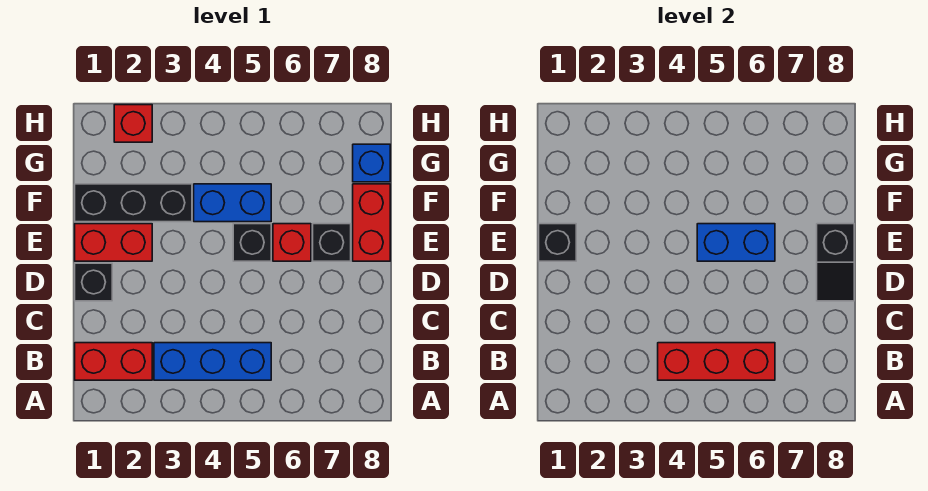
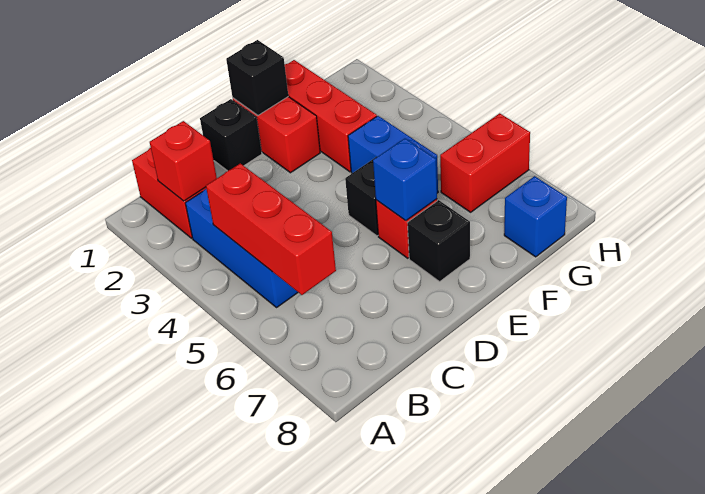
black 1x2 slope [817,224,854,301] -> none
blue 1x2 brick [697,224,775,261] -> blue 1x1 brick [373,139,437,221]
red 1x2 brick [353,184,390,261] -> red 1x2 brick moved to [440,113,530,212]
black 1x3 brick [75,184,192,222] -> red 1x3 brick [285,60,377,172]
red 1x1 brick [114,105,152,142] -> red 1x1 brick moved to [150,121,217,201]

